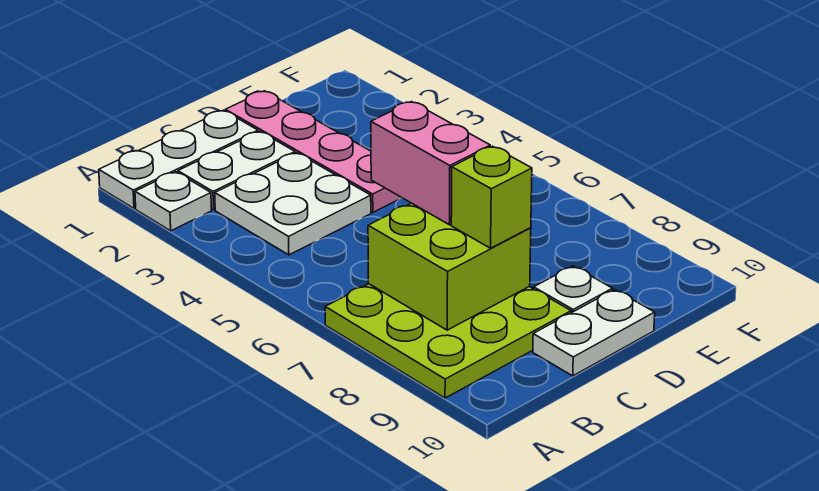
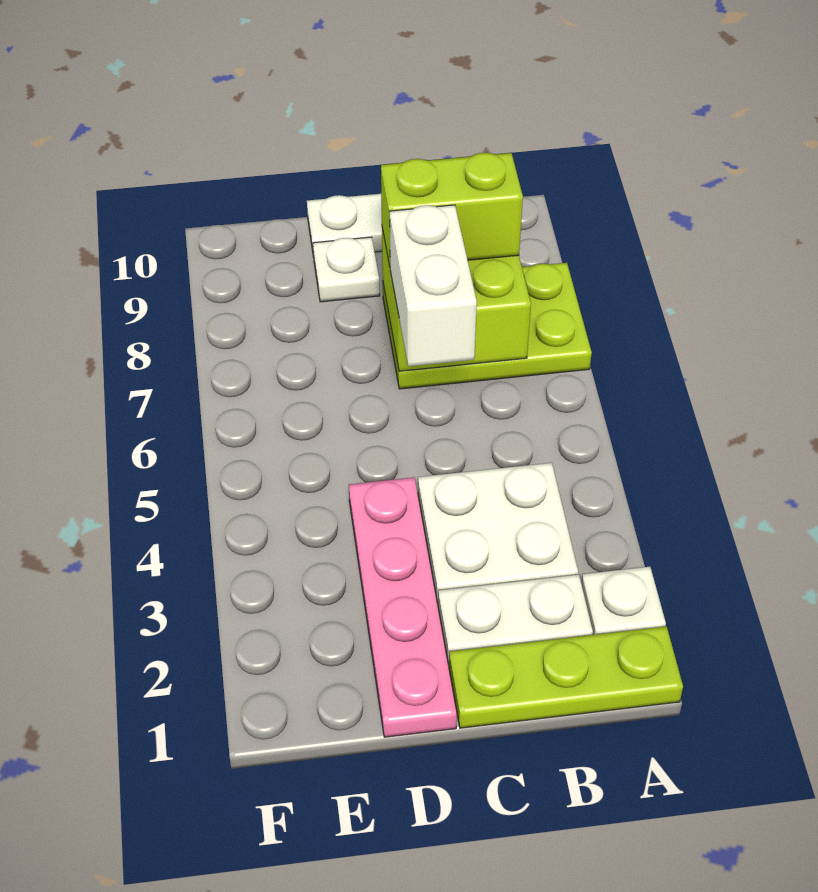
white 1x3 plate [99,110,258,208] -> lime 1x3 plate [449,626,683,728]
lime 3x3 plate [325,284,571,398] -> lime 2x3 plate [383,263,592,389]
pink 1x2 brick [371,102,490,225] -> white 1x2 brick [390,205,477,366]
lime 1x1 brick [451,146,532,248] -> lime 1x2 brick [381,153,523,266]

